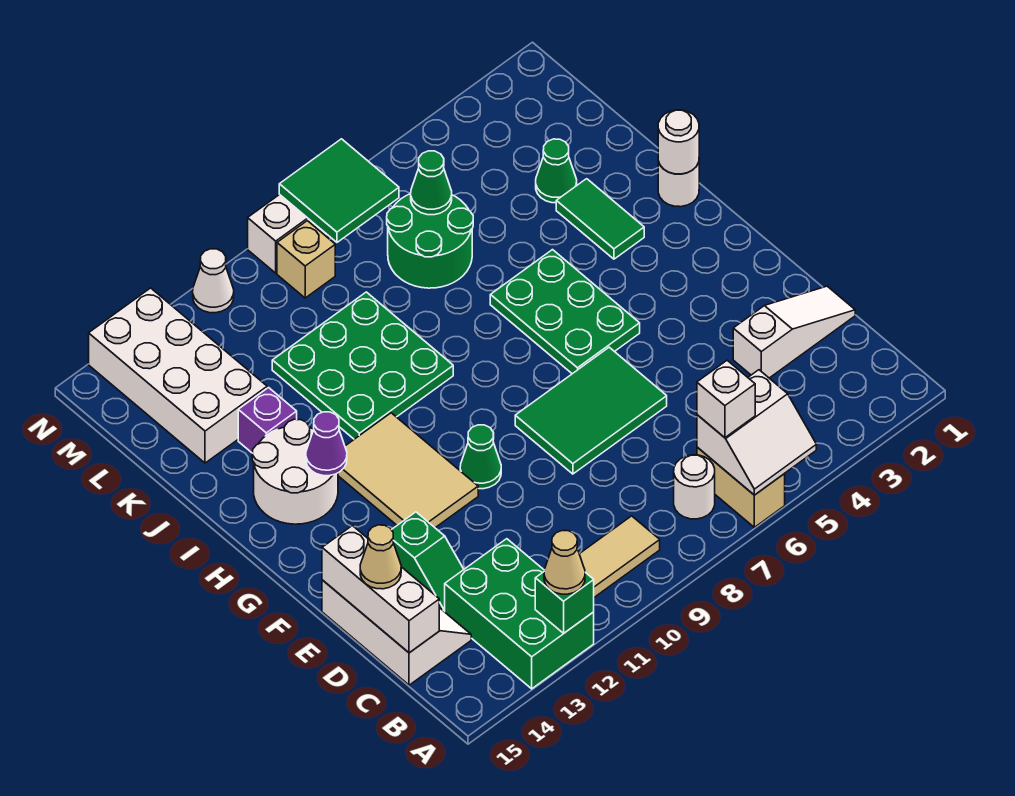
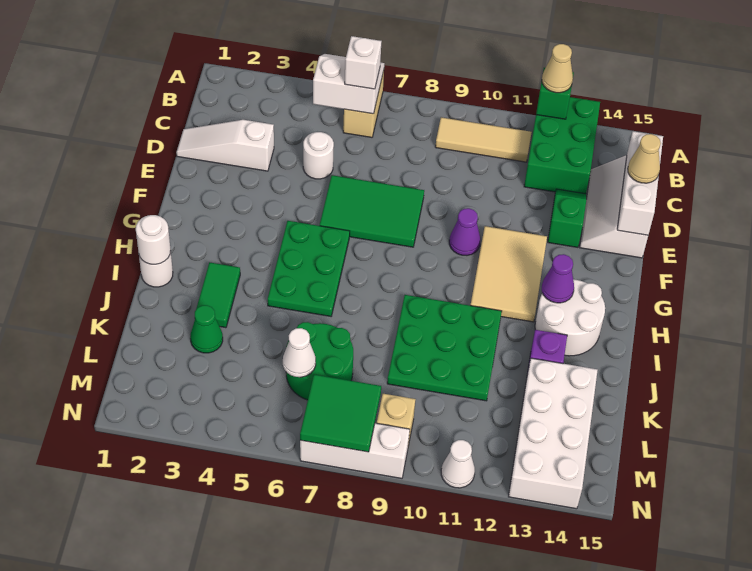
white 1x1 round brick [674,455,715,519] -> white 1x1 round brick moved to [303,132,334,179]
green 1x1 cone [460,425,501,489] -> purple 1x1 cone [449,208,480,255]
green 1x1 cone [411,151,452,215] -> white 1x1 cone [283,328,316,377]

